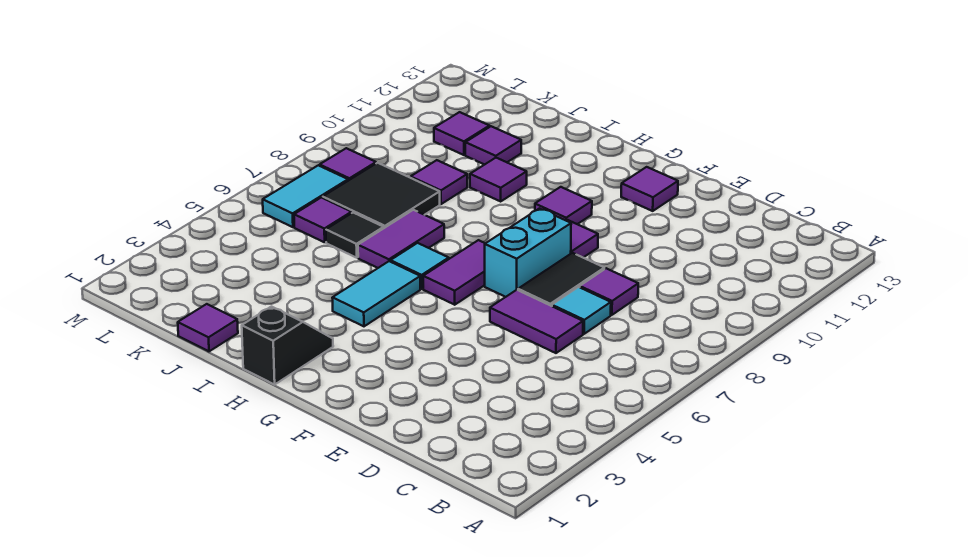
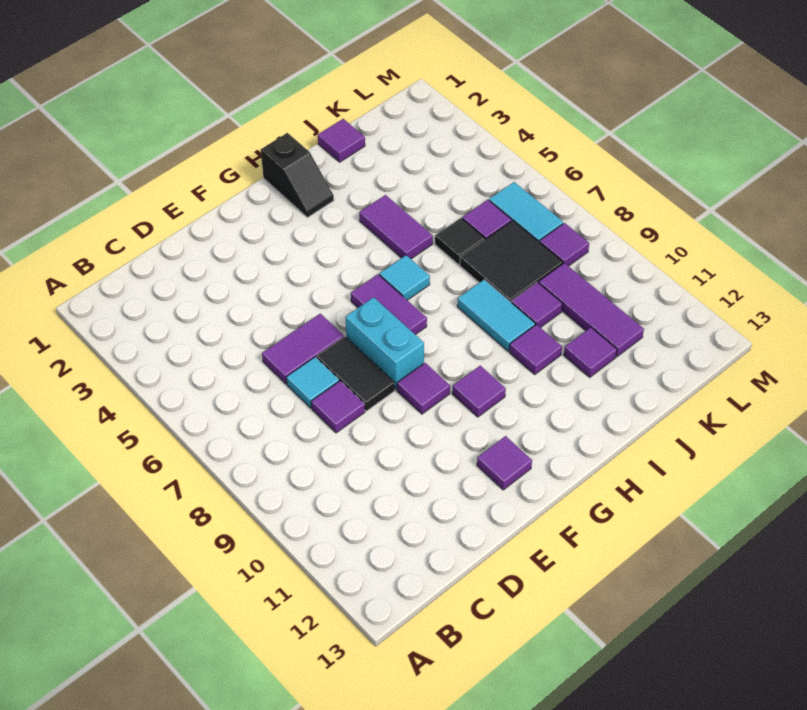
cyan 1x2 tile [332,261,420,326] -> cyan 1x2 tile moved to [457,280,535,351]
purple 1x2 tile [358,210,444,268] -> purple 1x2 tile moved to [359,195,433,259]
purple 1x1 tile [434,112,490,155] -> purple 1x3 tile [539,263,644,357]

